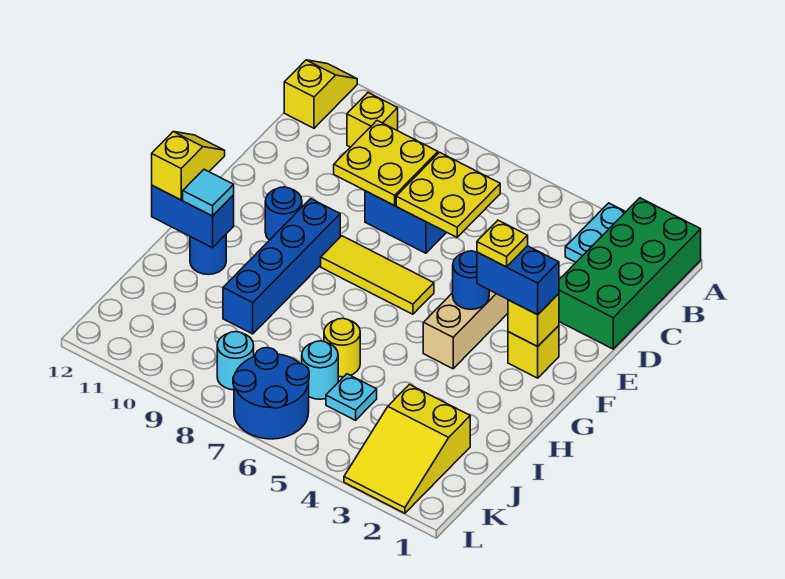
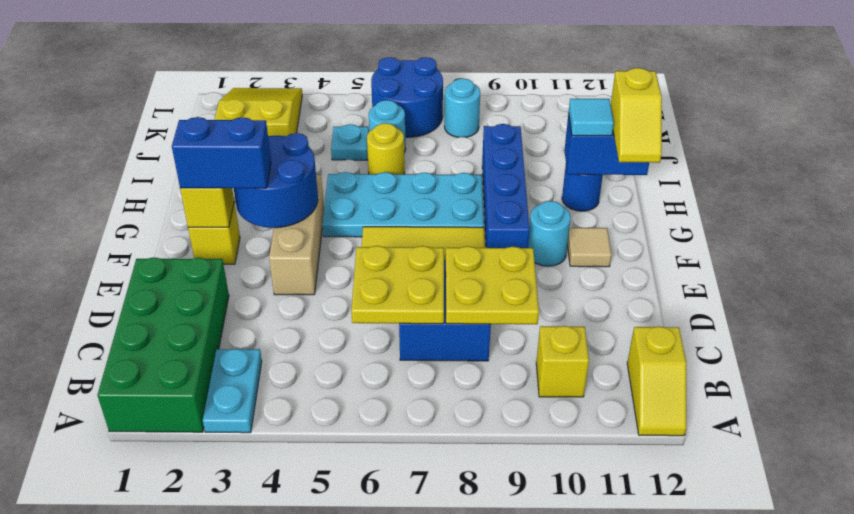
yellow 1x1 plate [477,220,528,267] -> none
blue 1x1 round brick [453,251,489,309] -> blue 2x2 round brick [234,133,318,228]
blue 1x1 round brick [265,187,302,240] -> cyan 1x1 round brick [528,201,571,266]
none -> tan 1x1 tile [567,228,612,267]
none -> cyan 2x4 plate [322,172,484,237]

